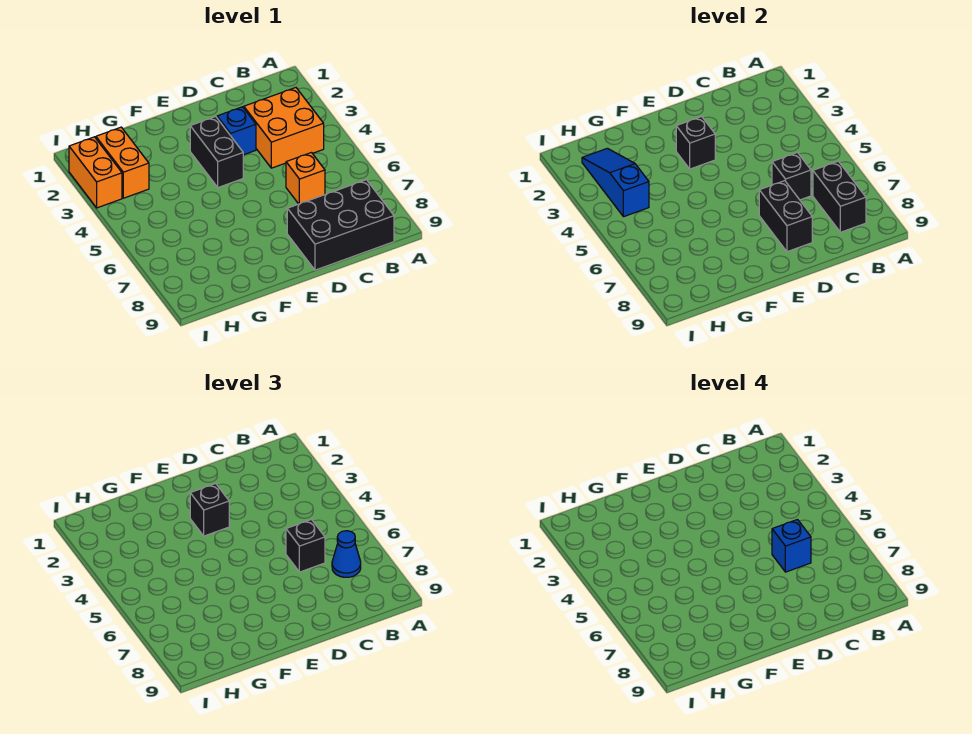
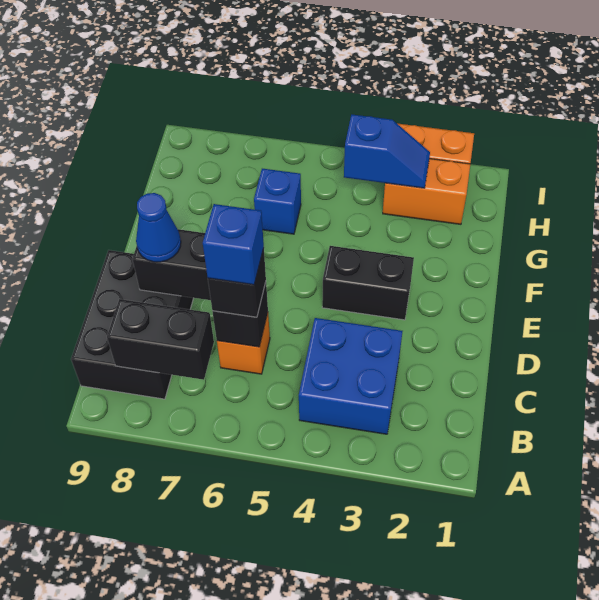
orange 2x2 brick [244,88,324,168] -> blue 2x2 brick [299,318,403,434]
blue 1x1 cone [332,531,361,577] -> blue 1x1 cone moved to [136,193,181,262]
blue 1x1 brick [217,107,256,155] -> blue 1x1 brick moved to [254,169,301,234]
black 1x1 brick [676,117,715,169] -> none
black 1x1 brick [190,484,229,536] -> none
blue 1x3 slope [582,148,649,217] -> blue 1x2 slope [344,114,430,188]

